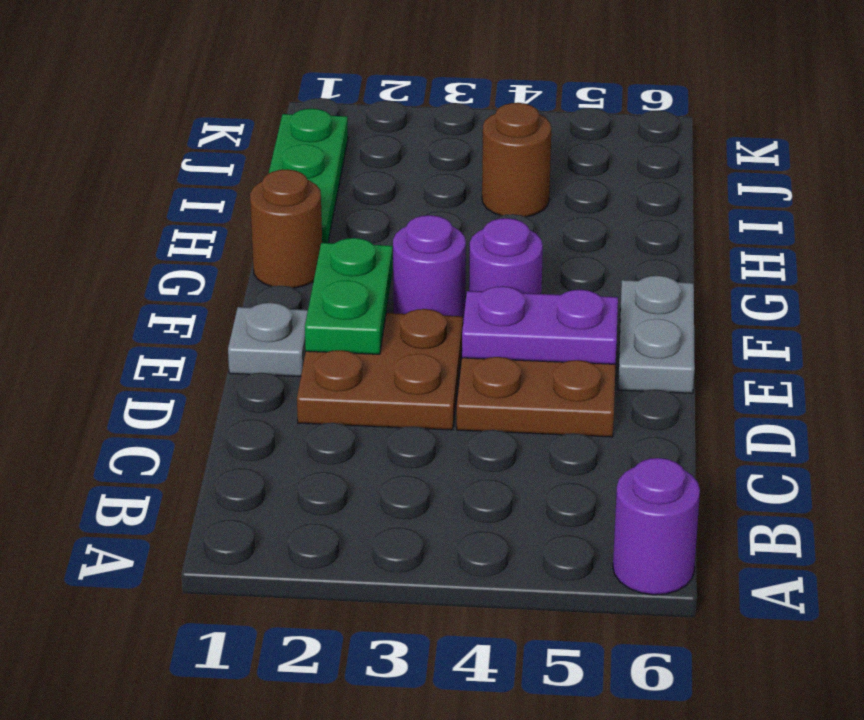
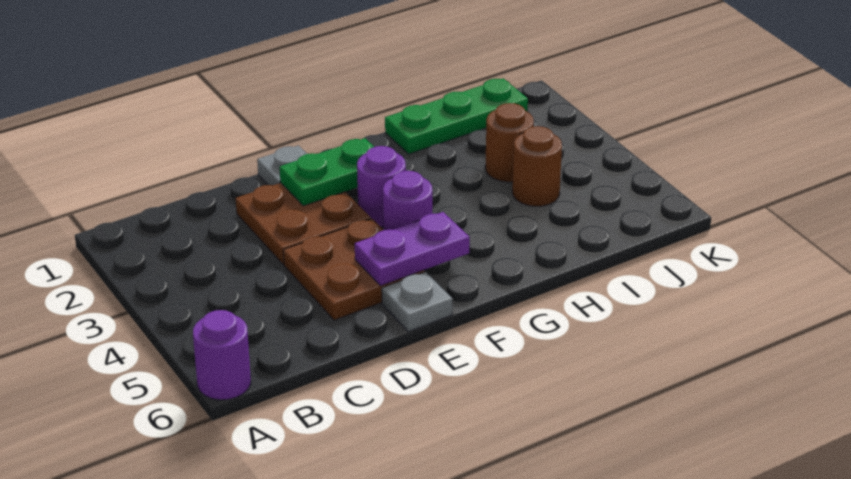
purple 1x2 plate [462,286,618,364] -> purple 1x2 plate turned to [355,212,470,286]
grey 1x2 plate [618,276,695,393] -> grey 1x1 plate [382,272,453,332]
brown 1x1 round brick [250,169,322,288] -> brown 1x1 round brick moved to [485,103,534,182]

